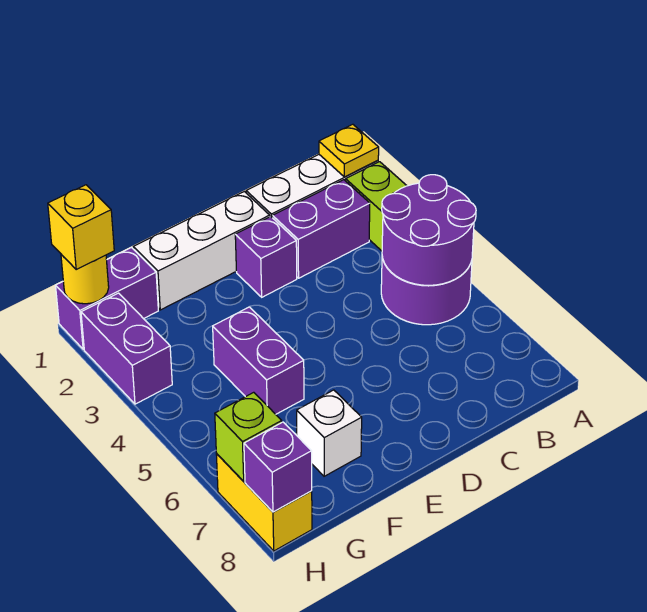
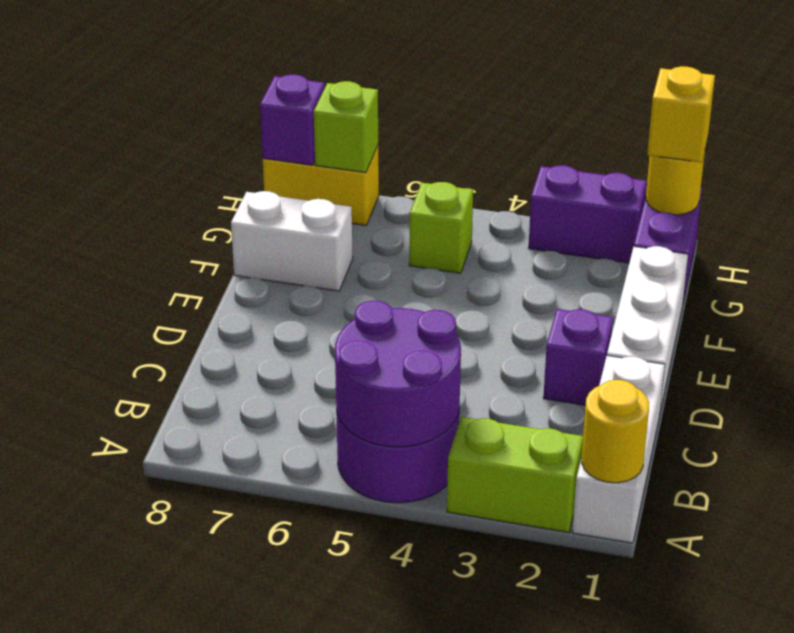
yellow 1x1 plate [319,124,379,177] -> yellow 1x1 round brick [582,380,649,483]
purple 1x2 brick [273,180,370,278] -> none
purple 1x2 brick [213,307,304,414] -> none
white 1x1 brick [297,390,362,476] -> white 1x2 brick [231,191,353,291]
none -> lime 1x1 brick [409,182,473,273]

